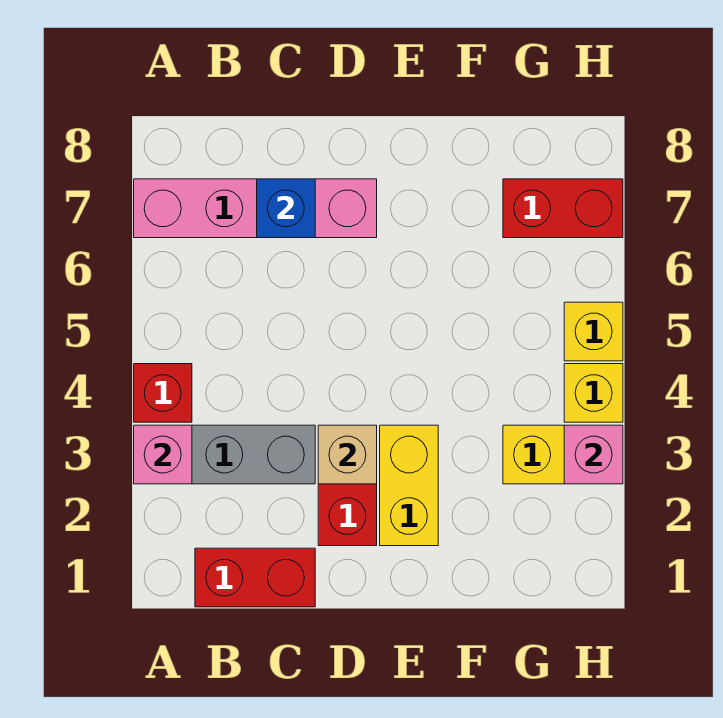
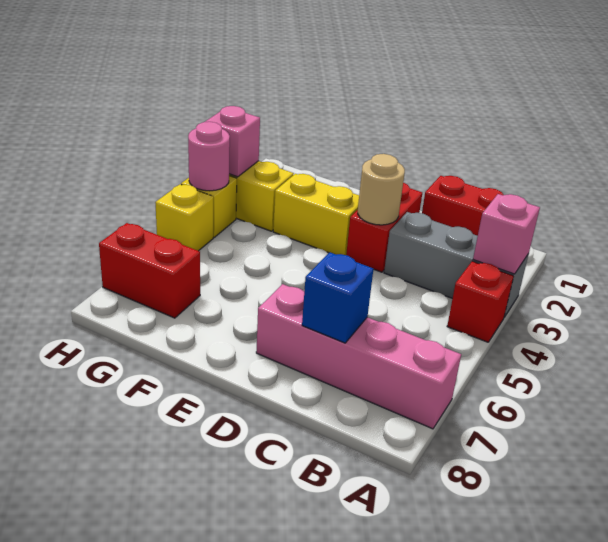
tan 1x1 brick [318,425,377,484] -> tan 1x1 round brick [358,154,405,225]
yellow 1x2 brick [380,425,438,546] -> yellow 1x2 brick turned to [273,174,359,255]
none -> pink 1x1 round brick [188,122,230,191]

